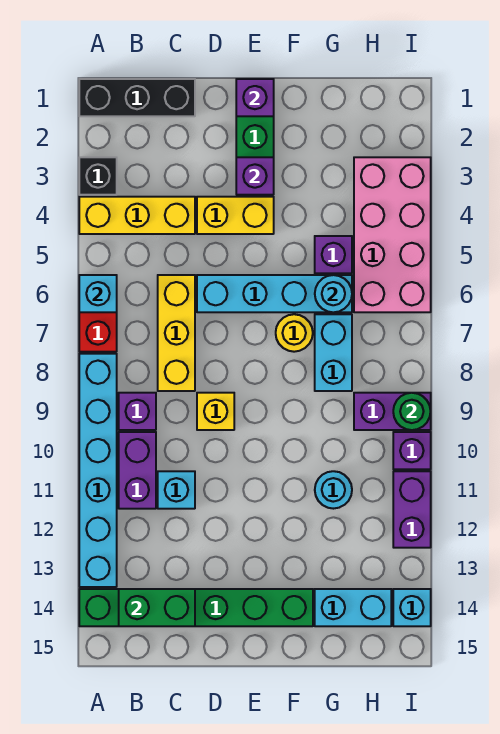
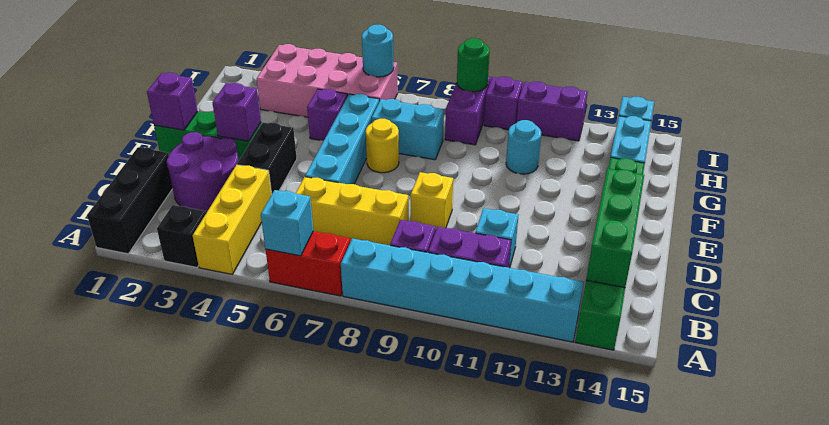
green 1x2 brick [119,589,195,626] -> green 1x3 brick [586,169,644,288]
none -> purple 2x2 round brick [167,132,239,213]
yellow 1x2 brick [197,197,274,234] -> black 1x2 brick [237,123,297,193]
cyan 1x1 round brick [315,275,352,312] -> cyan 1x1 round brick moved to [362,25,394,77]

